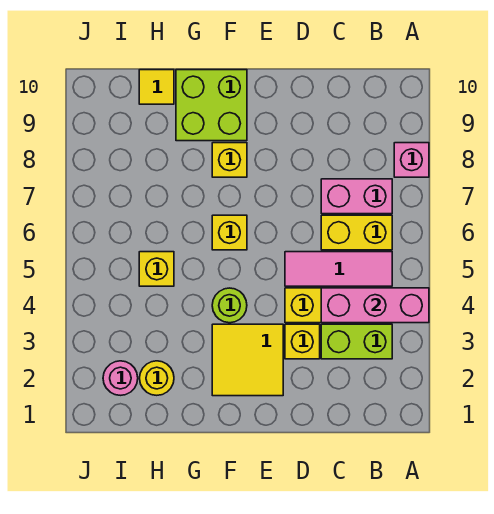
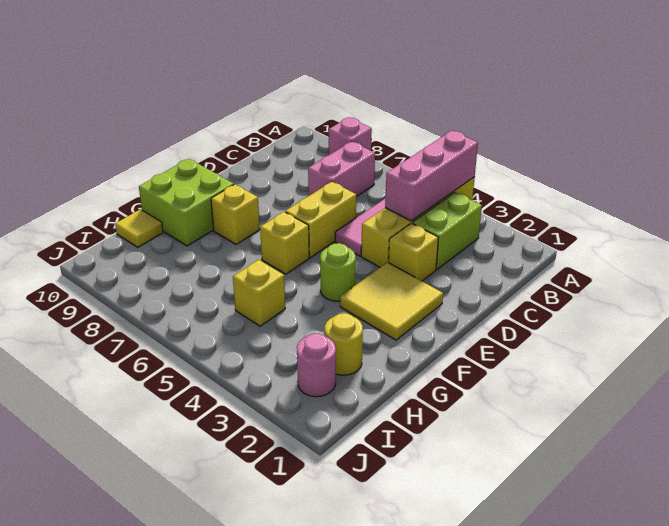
yellow 1x2 brick [321,215,392,250] -> yellow 1x2 brick moved to [285,182,356,258]

